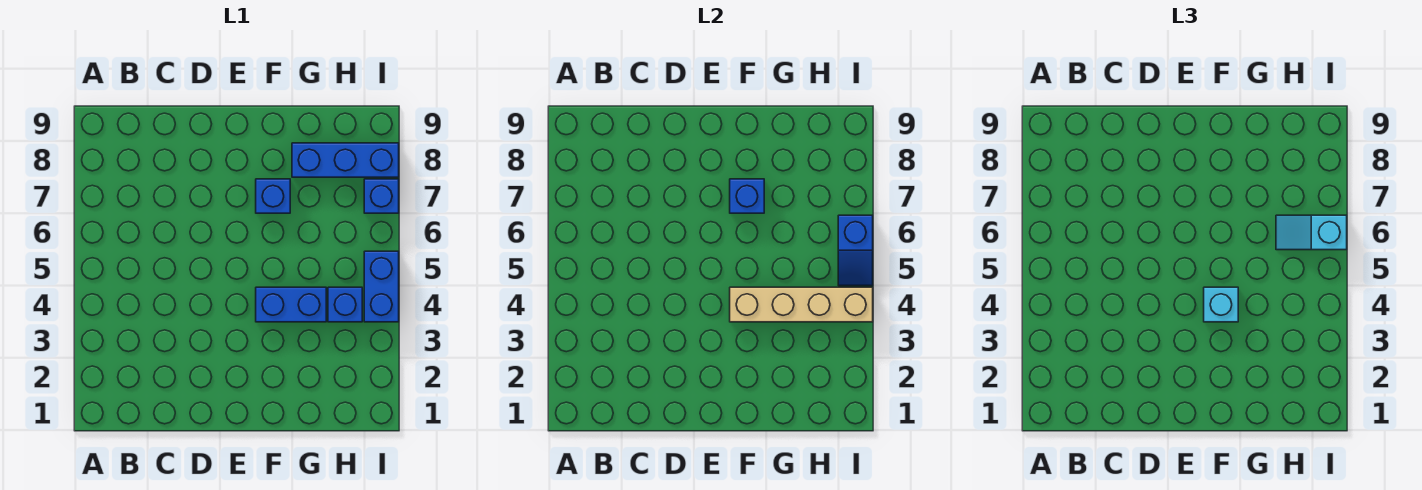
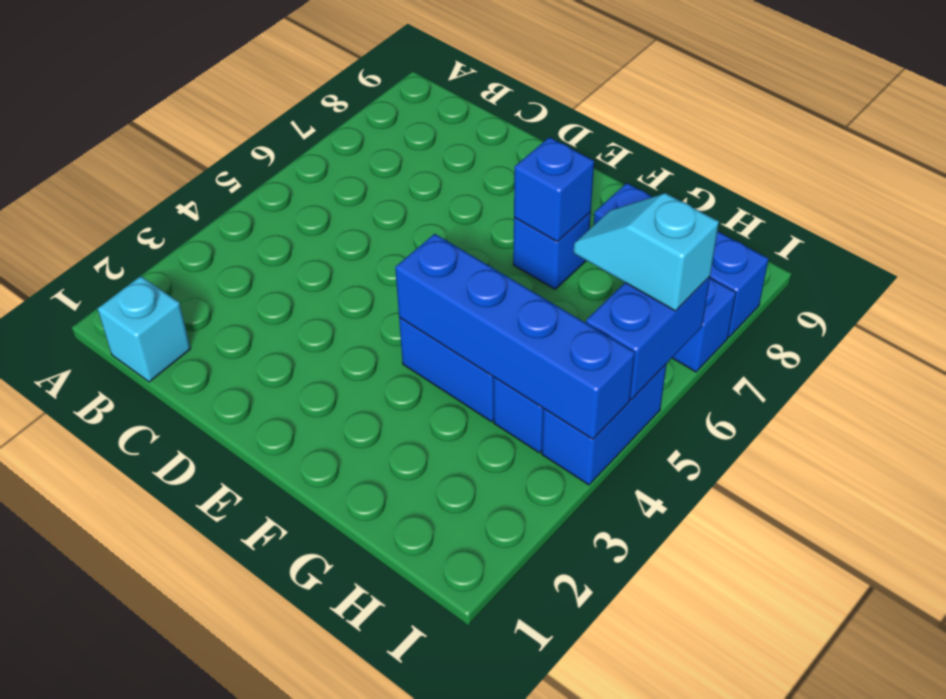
tan 1x4 brick [730,287,873,322] -> blue 1x4 brick [395,234,635,439]
cyan 1x1 brick [1204,287,1238,322] -> cyan 1x1 brick moved to [98,276,191,382]
blue 1x2 slope [838,215,873,286] -> blue 1x2 brick [586,277,710,400]

